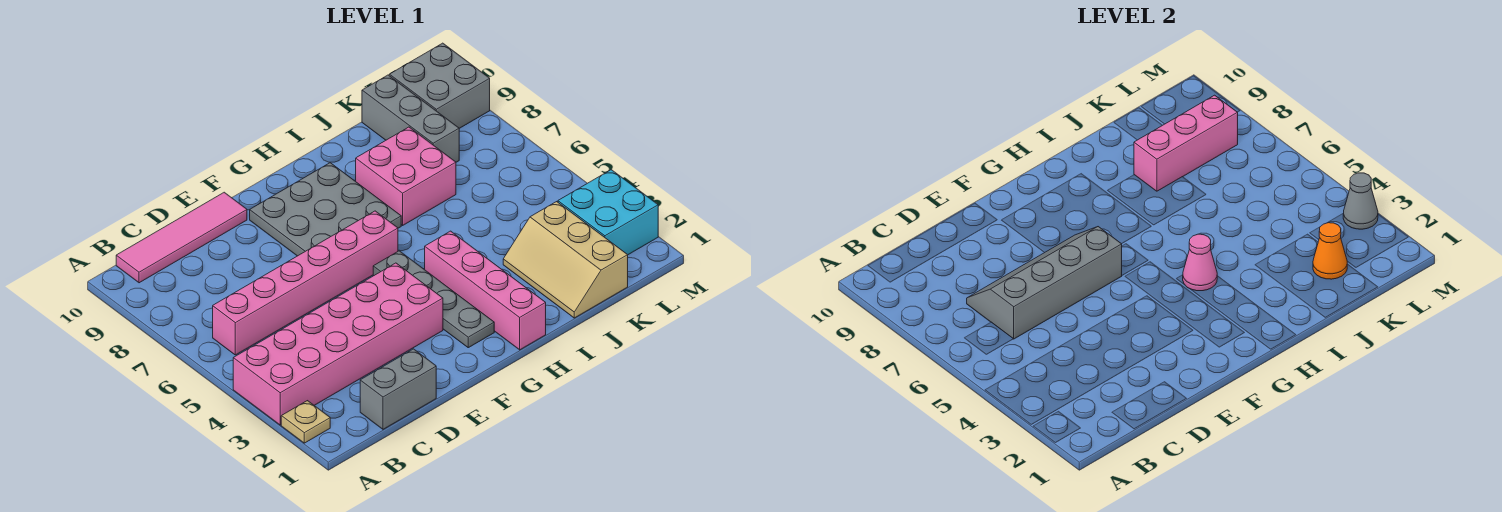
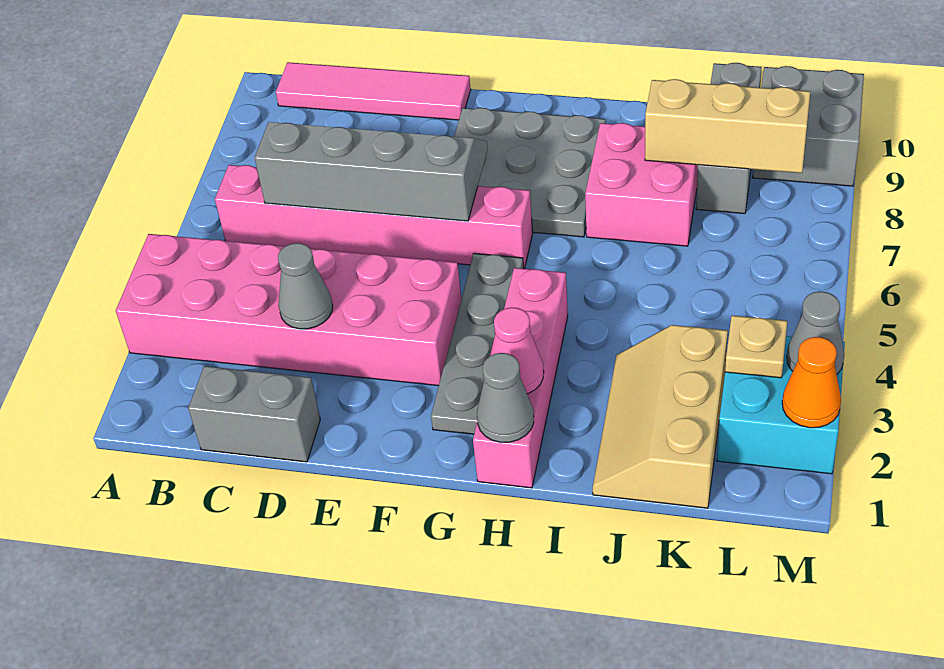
tan 1x1 plate [281,401,330,443] -> tan 1x1 plate moved to [725,316,787,378]
none -> grey 1x1 cone [278,243,333,329]
none -> grey 1x1 cone [477,353,534,442]
pink 1x1 cone [1183,234,1217,291] -> pink 1x1 cone moved to [490,307,544,394]
pink 1x3 brick [1134,95,1238,191] -> tan 1x3 brick [645,79,810,173]
orange 1x1 cone [1313,223,1347,279] -> orange 1x1 cone moved to [782,337,841,428]

